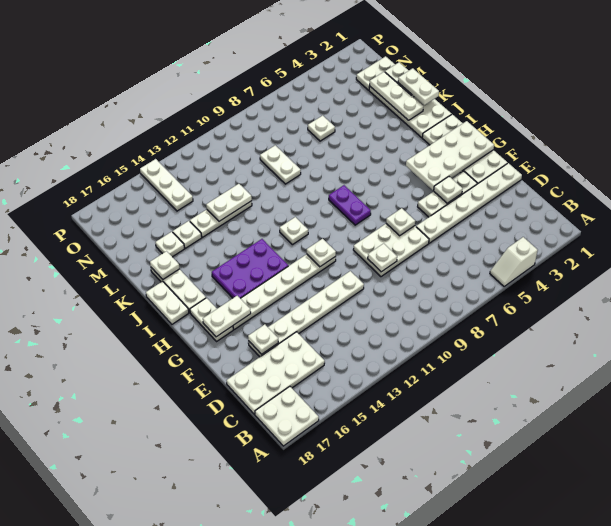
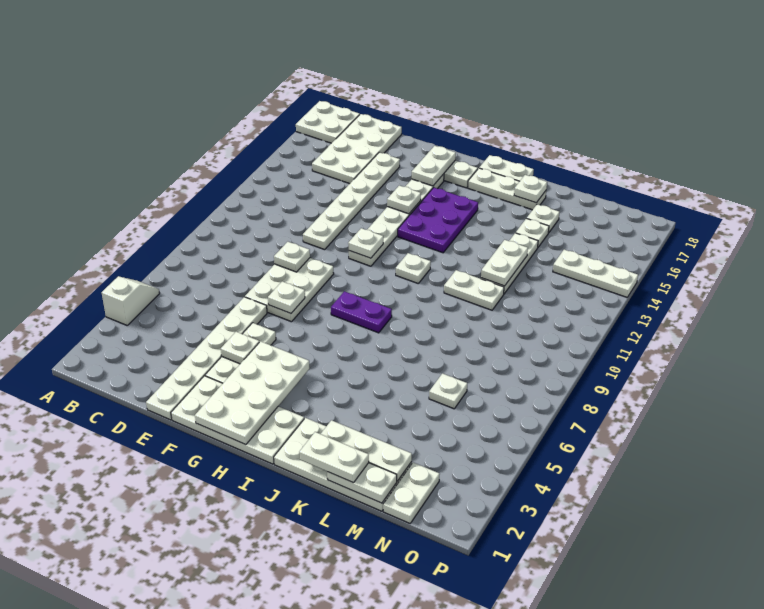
white 1x1 plate [248,324,278,354] -> white 1x1 plate moved to [387,185,421,214]
white 1x2 plate [260,145,301,184] -> white 1x2 plate moved to [444,270,504,310]

